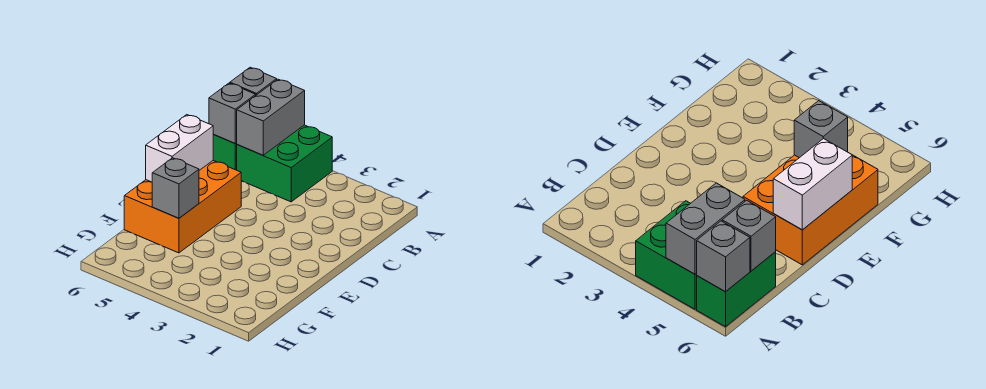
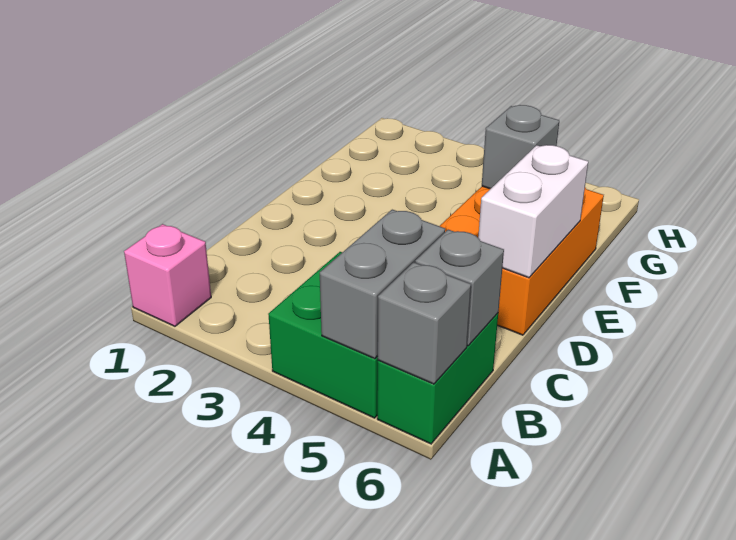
none -> pink 1x1 brick [124,224,211,326]

